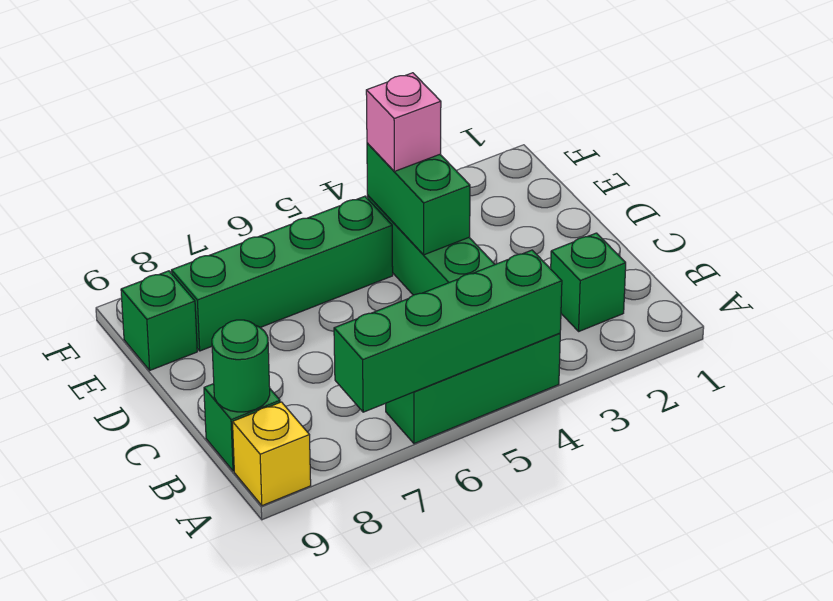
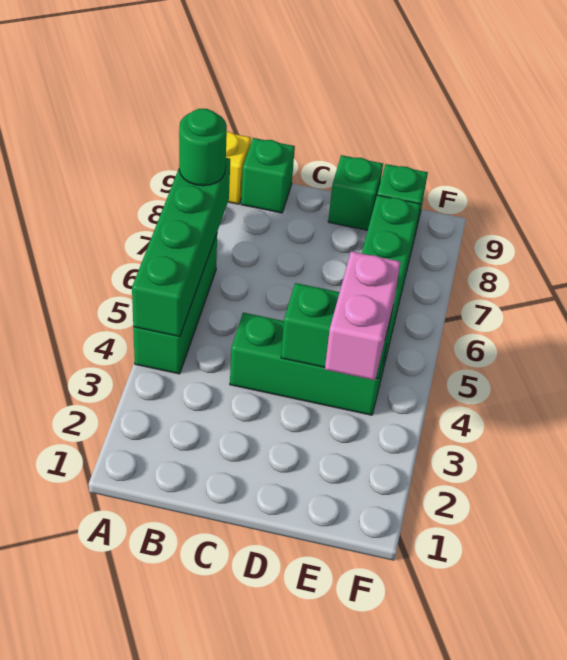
green 1x1 brick [551,233,626,331] -> green 1x1 brick moved to [328,155,383,230]
green 1x1 round brick [212,320,270,412] -> green 1x1 round brick moved to [179,109,227,186]
pink 1x1 brick [366,73,441,171] -> pink 1x2 brick [325,251,401,380]

